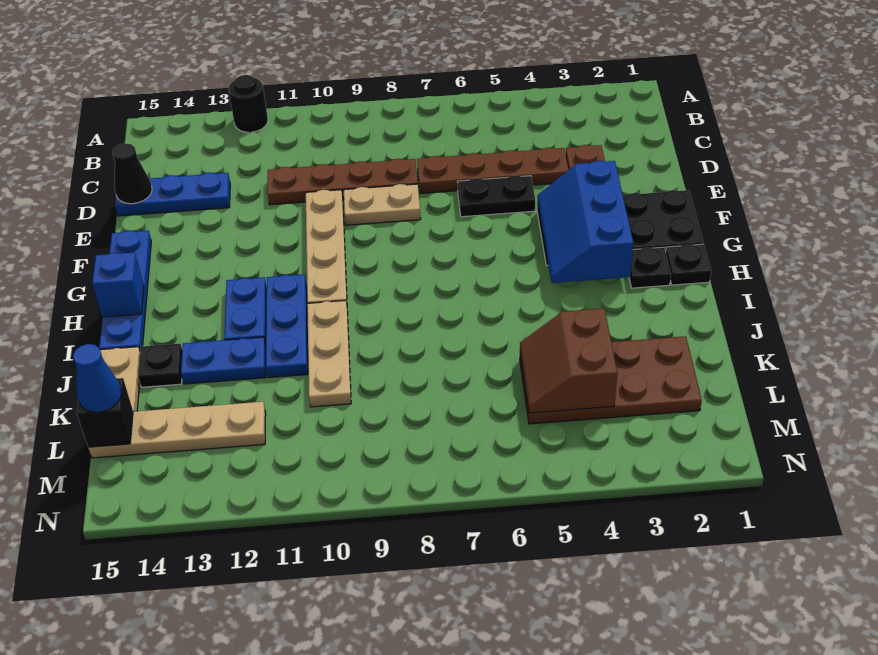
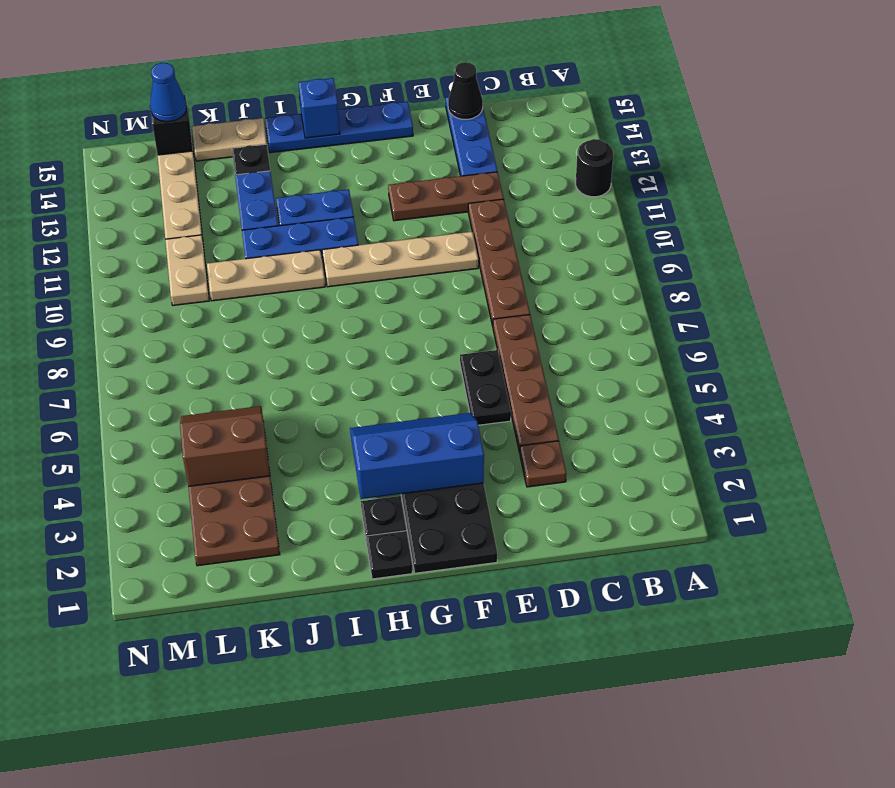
none -> brown 1x3 plate [388,172,504,221]
tan 1x2 plate [344,184,421,225] -> tan 1x2 plate moved to [165,235,209,305]

